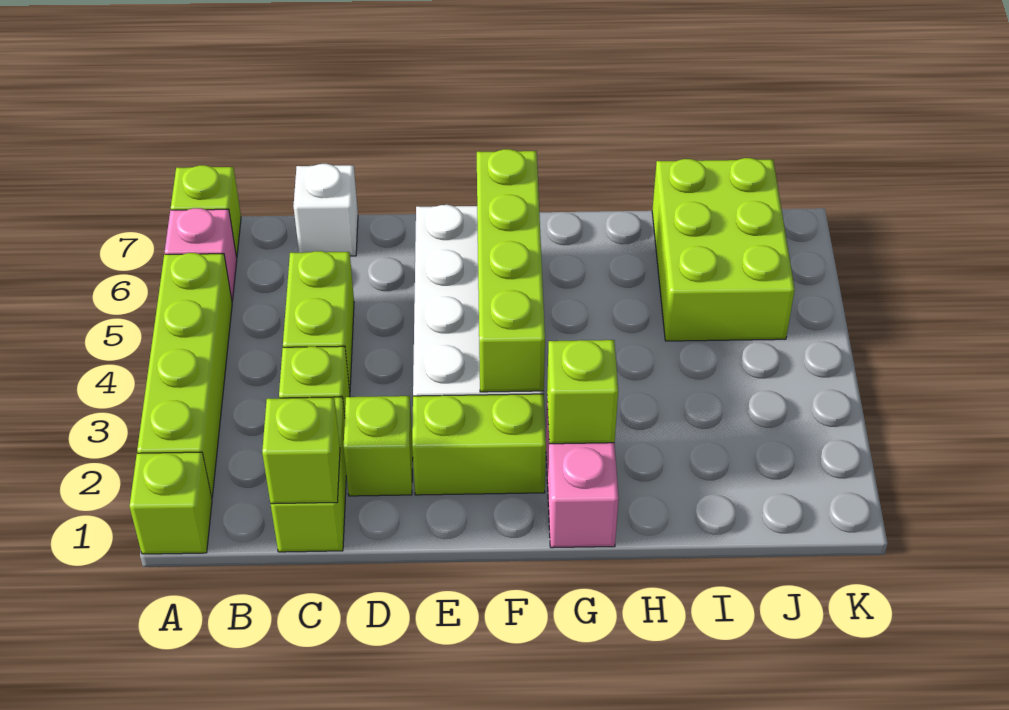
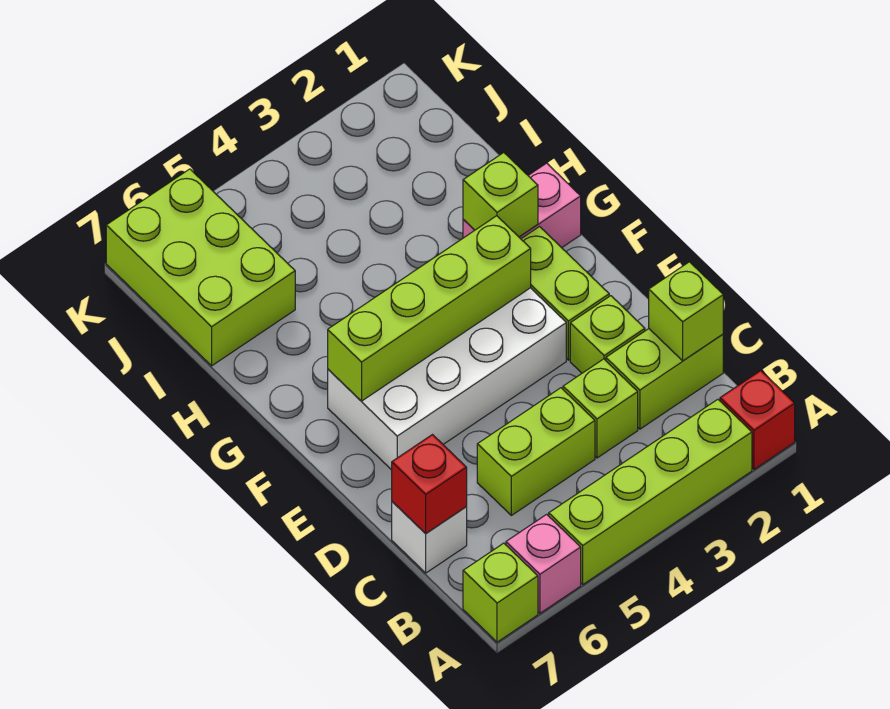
lime 1x1 brick [130,452,212,554] -> red 1x1 brick [720,371,795,469]
none -> red 1x1 brick [392,435,467,534]
lime 2x3 brick [652,158,795,341] -> lime 2x3 brick turned to [106,169,295,366]

